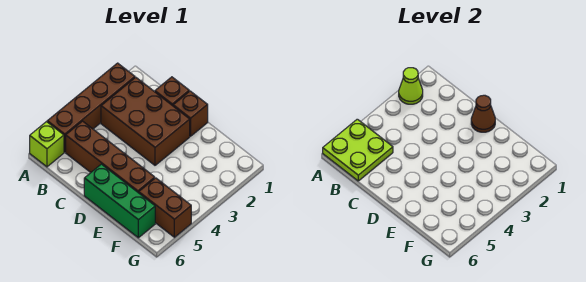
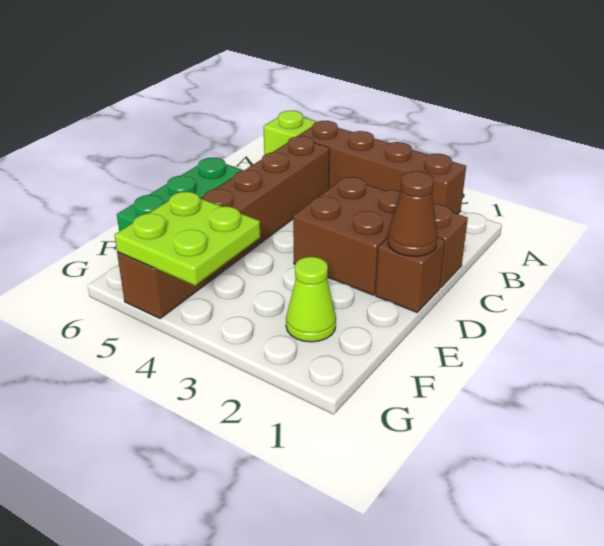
lime 1x1 cone [399,68,423,104] -> lime 1x1 cone moved to [286,257,336,342]
lime 2x2 plate [323,119,393,181] -> lime 2x2 plate moved to [115,192,260,286]
brown 2x3 brick [101,77,190,165] -> brown 2x2 brick [293,177,401,295]

